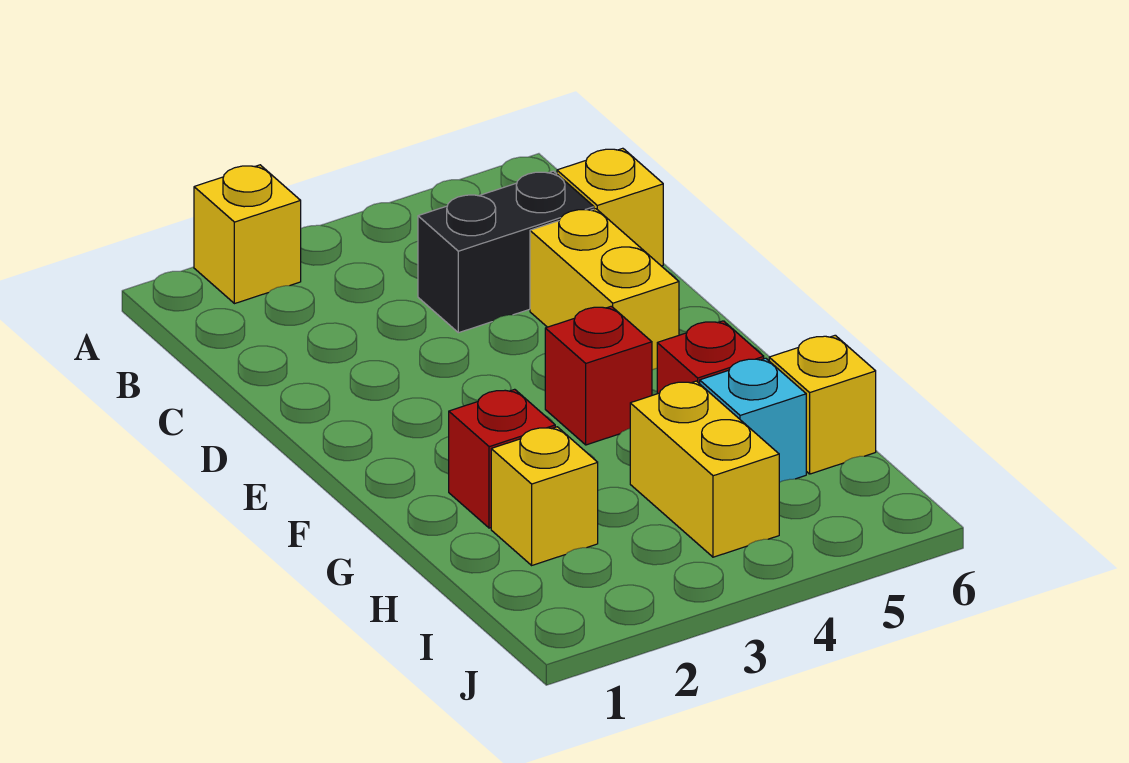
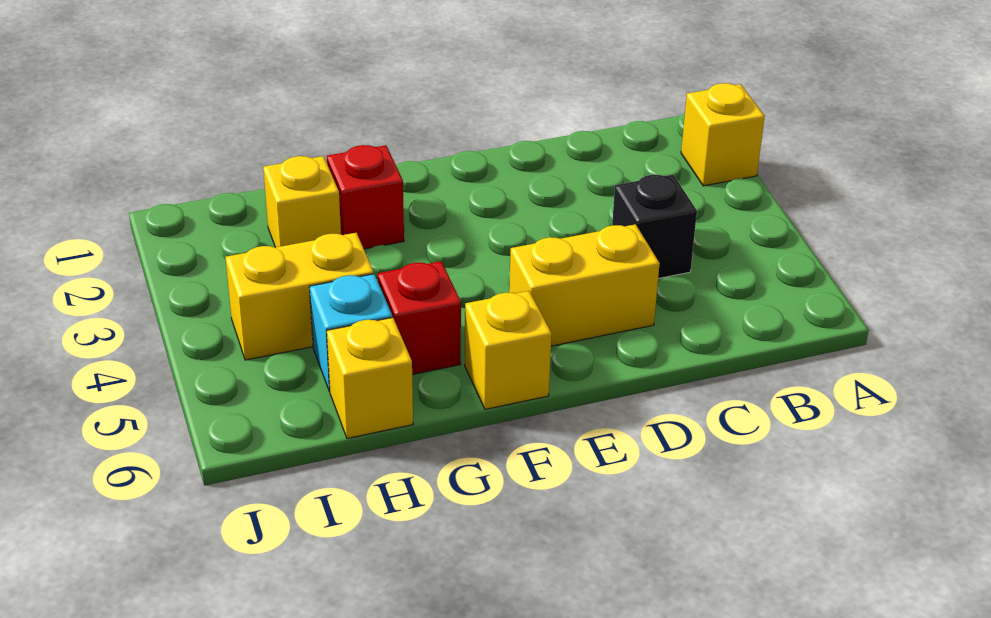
black 1x2 brick [418,171,594,333] -> black 1x1 brick [612,175,697,278]
yellow 1x1 brick [557,148,663,266] -> yellow 1x1 brick moved to [465,291,552,409]
red 1x1 brick [545,306,652,445] -> none

